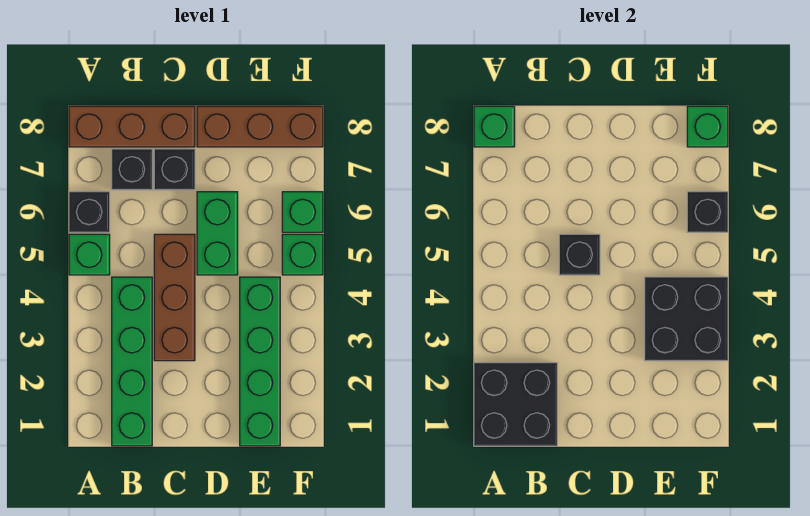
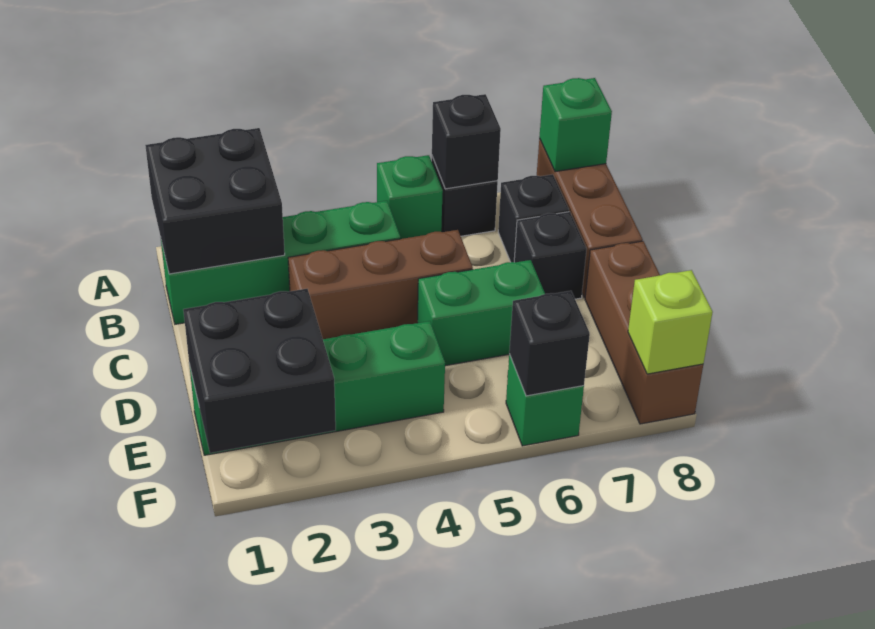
black 1x1 brick [559,234,600,275] -> black 1x1 brick moved to [432,94,501,189]
black 2x2 brick [645,277,728,361] -> black 2x2 brick moved to [183,289,336,453]
green 1x1 brick [282,234,323,275] -> none
green 1x1 brick [687,106,728,147] -> lime 1x1 brick [628,270,713,374]

